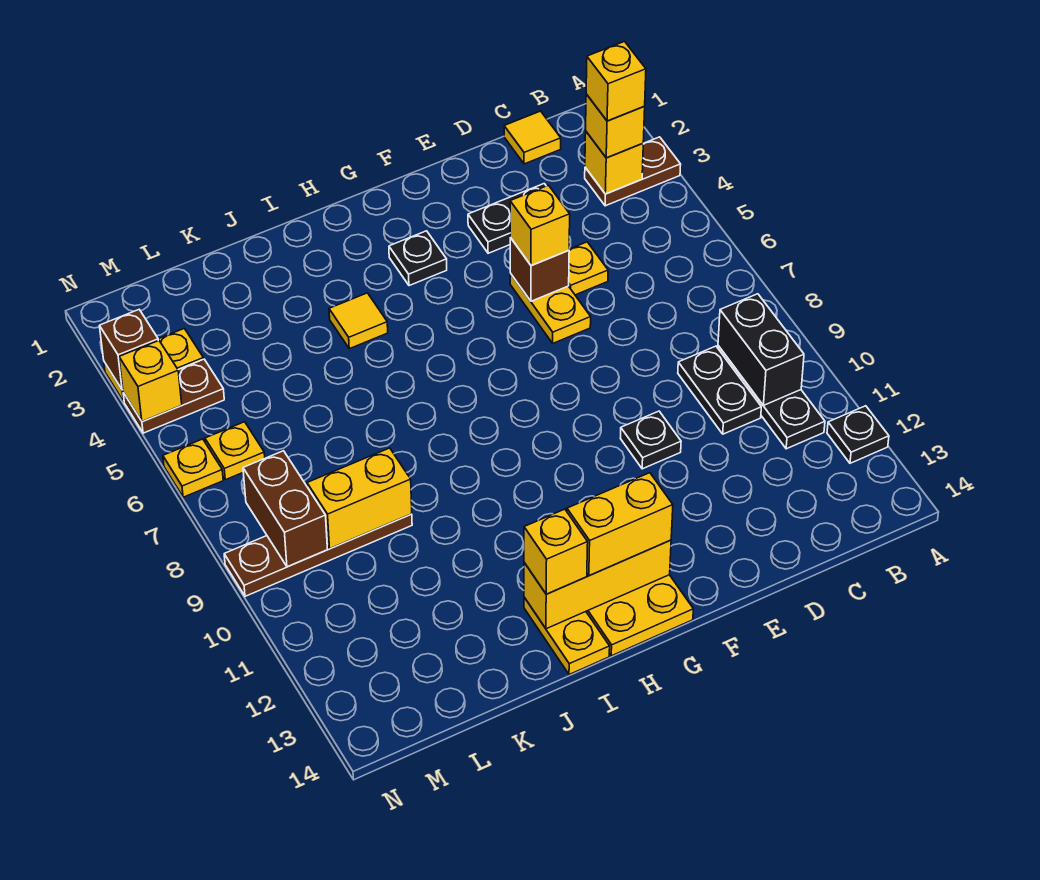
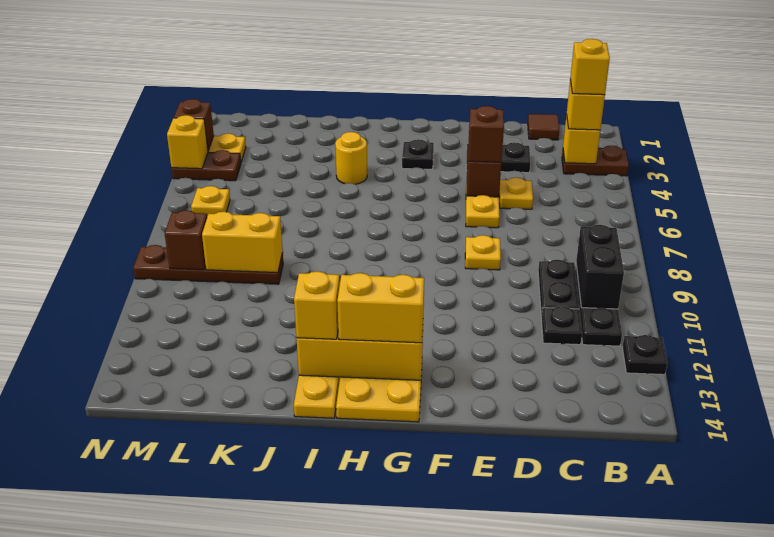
yellow 1x1 tile [504,111,561,164] -> brown 1x1 tile [528,114,559,140]
yellow 1x1 brick [510,185,570,265] -> brown 1x1 brick [468,106,504,162]
black 1x1 plate [620,411,681,469] -> black 1x1 plate moved to [541,306,582,345]
yellow 1x1 tile [329,293,388,349] -> yellow 1x1 round brick [335,132,367,184]
brown 1x2 brick [243,451,327,567] -> brown 1x1 brick [165,210,207,270]
yellow 1x1 plate [163,439,223,497] -> yellow 1x1 plate moved to [465,235,501,270]

